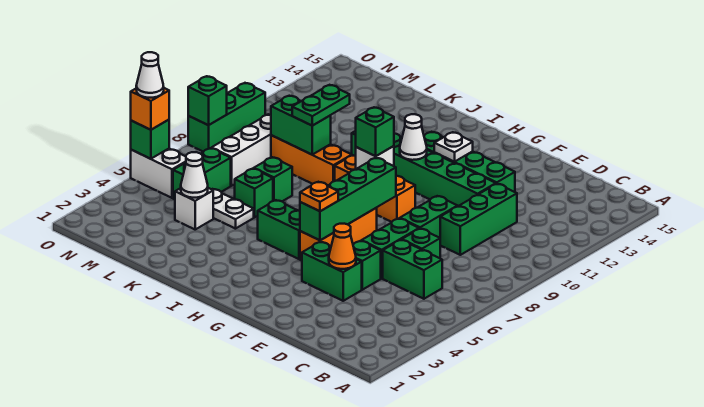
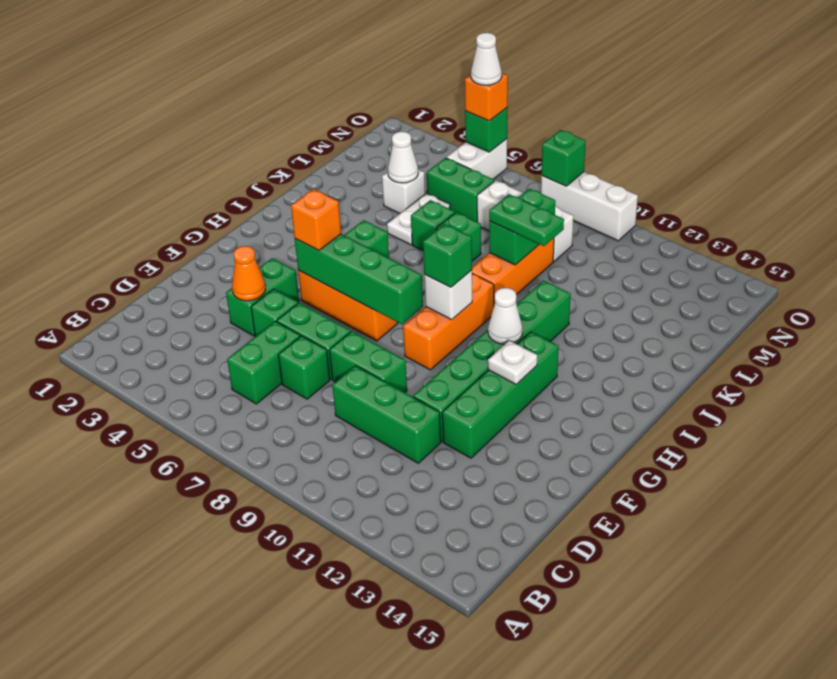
orange 1x1 plate [300,182,338,211] -> orange 1x1 brick [291,189,341,250]
green 1x3 brick [188,83,265,152] -> white 1x3 brick [541,172,638,241]

